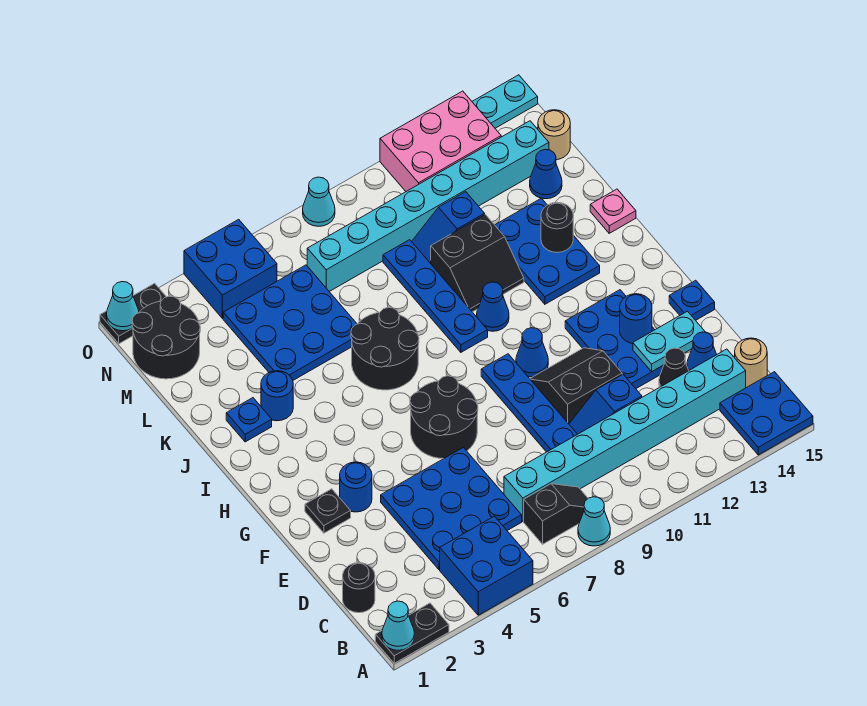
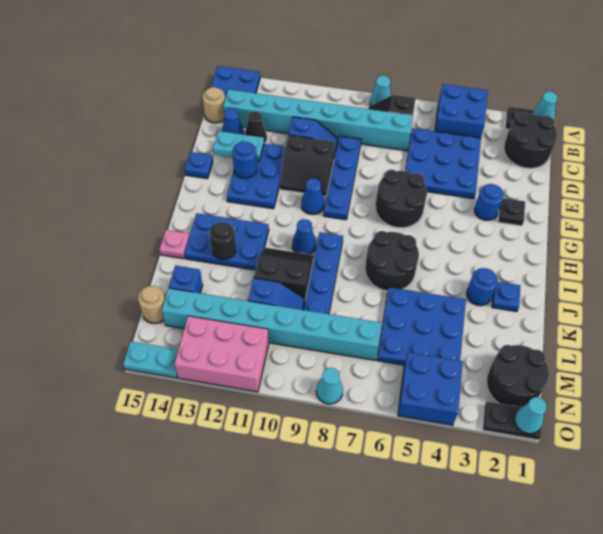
black 1x1 round brick [343,563,375,613] -> black 2x2 round brick [504,112,557,168]
blue 2x3 plate [495,198,600,304] -> blue 2x3 plate turned to [184,213,269,270]
blue 1x1 cone [530,149,562,199] -> blue 1x1 brick [169,265,203,293]

